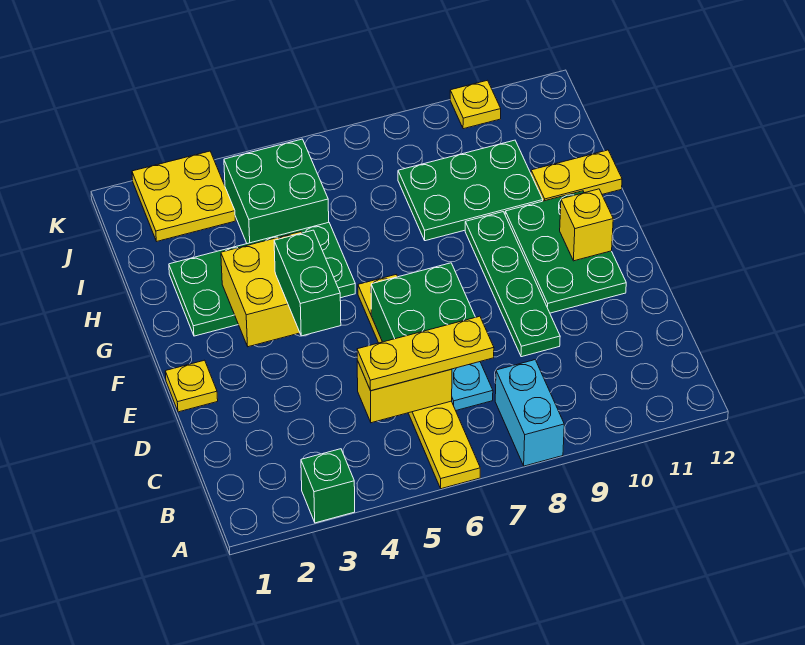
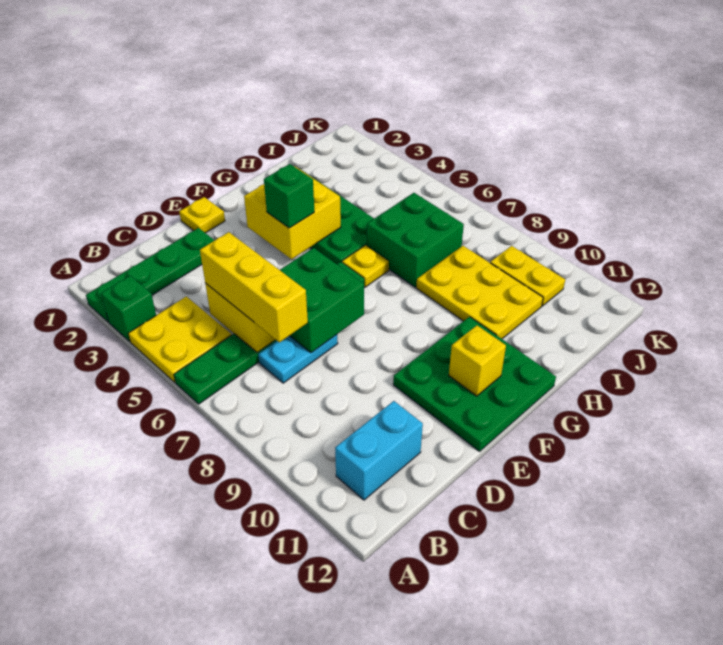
yellow 1x6 plate [358,275,480,489] -> green 1x6 plate [174,262,364,404]
cyan 1x2 brick [495,360,564,466] -> cyan 1x2 brick moved to [335,401,423,500]
yellow 1x3 plate [357,316,494,391] -> yellow 1x3 brick [200,232,308,342]
green 1x4 plate [465,212,560,357] -> green 1x4 plate moved to [86,228,215,322]
green 1x2 brick [274,230,341,336] -> green 1x1 brick [264,164,314,228]
green 2x3 plate [505,191,626,313] -> green 3x3 plate [393,317,556,451]
green 2x3 plate [398,140,543,241] -> yellow 2x3 plate [416,246,543,339]
yellow 1x2 plate [531,150,622,201] -> yellow 1x2 plate moved to [490,246,565,306]
green 2x2 brick [224,139,329,244] -> green 2x2 brick moved to [367,193,464,287]
yellow 2x2 plate [132,151,235,241] -> yellow 2x2 plate moved to [128,296,231,382]
yellow 1x1 plate [450,80,501,129] -> yellow 1x1 plate moved to [342,245,389,287]

